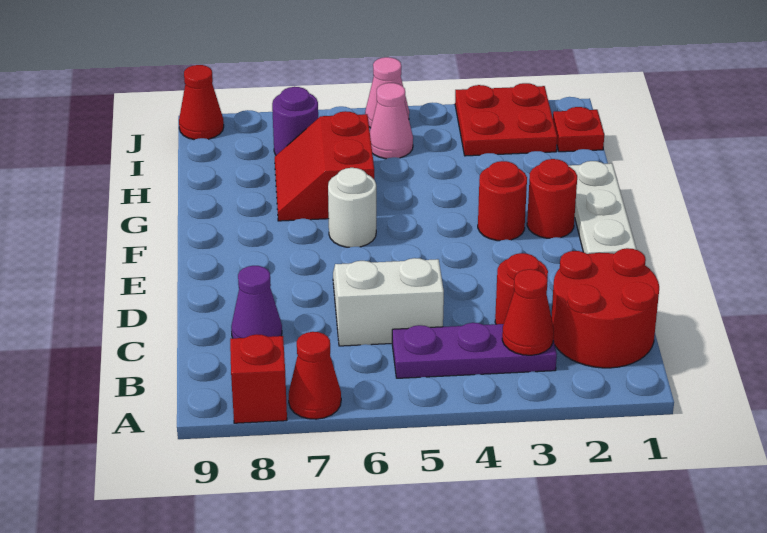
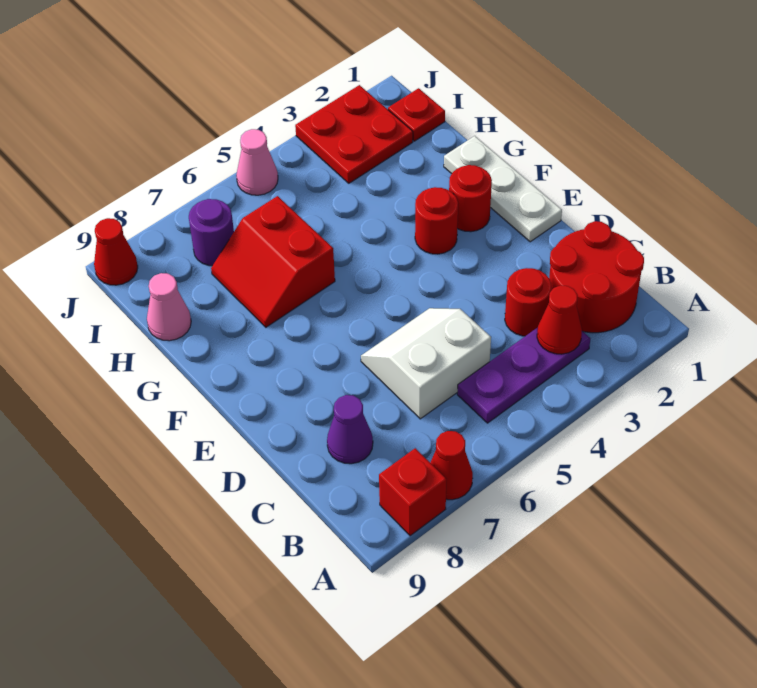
white 1x1 round brick [328,168,376,247] -> none
pink 1x1 cone [370,83,413,159] -> pink 1x1 cone moved to [147,273,191,341]

